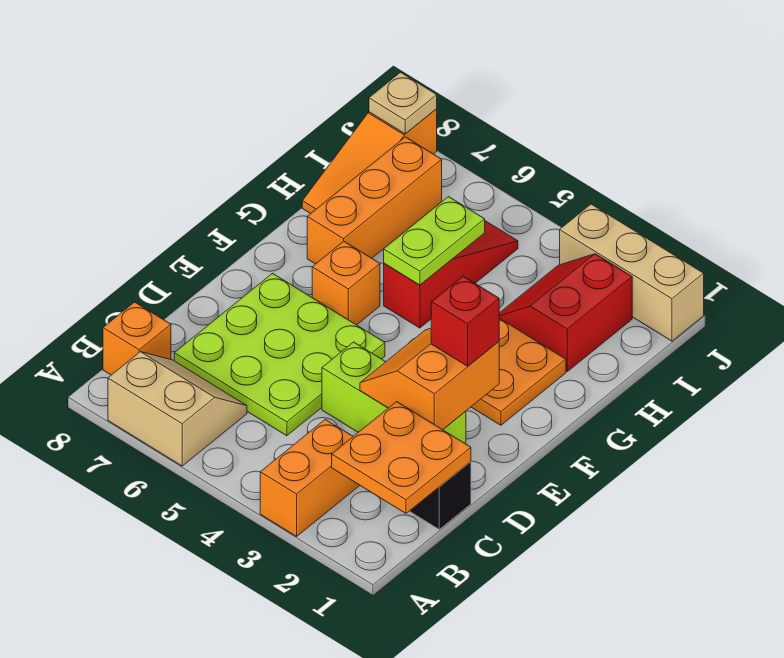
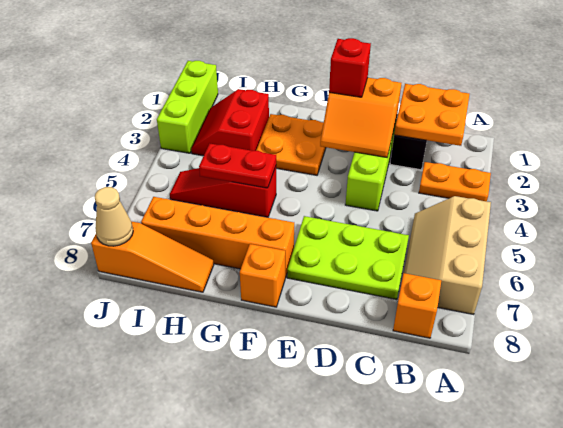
orange 1x2 brick [260,419,360,536] -> orange 1x2 plate [419,162,491,201]
tan 2x2 slope [108,352,247,466] -> tan 2x3 slope [404,196,491,315]
lime 3x3 plate [174,273,385,436] -> lime 2x3 plate [287,216,409,299]
orange 1x1 brick [312,241,380,325] -> orange 1x1 brick moved to [240,244,285,307]
lime 1x2 plate [384,197,485,285] -> red 1x2 plate [199,143,276,188]
orange 1x3 brick [307,137,442,264] -> orange 1x4 brick [141,197,294,277]
red 2x2 slope [499,254,632,371] -> red 2x2 slope turned to [191,89,269,156]
tan 1x3 brick [560,204,704,341] -> lime 1x3 brick [157,61,218,153]
tan 1x1 plate [369,72,437,134] -> tan 1x1 cone [95,187,133,246]

